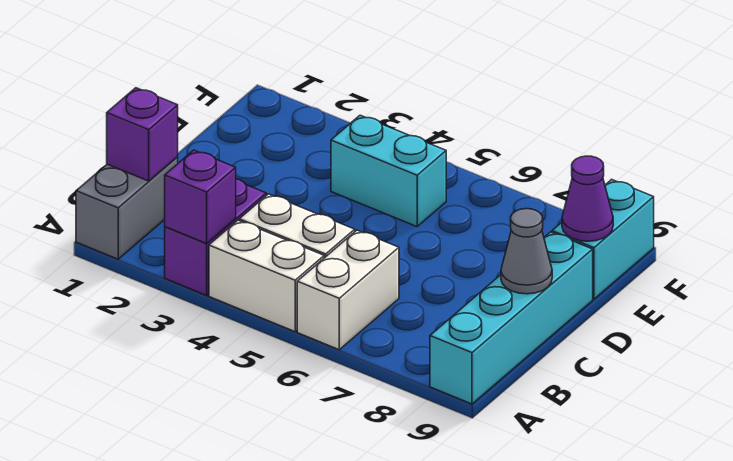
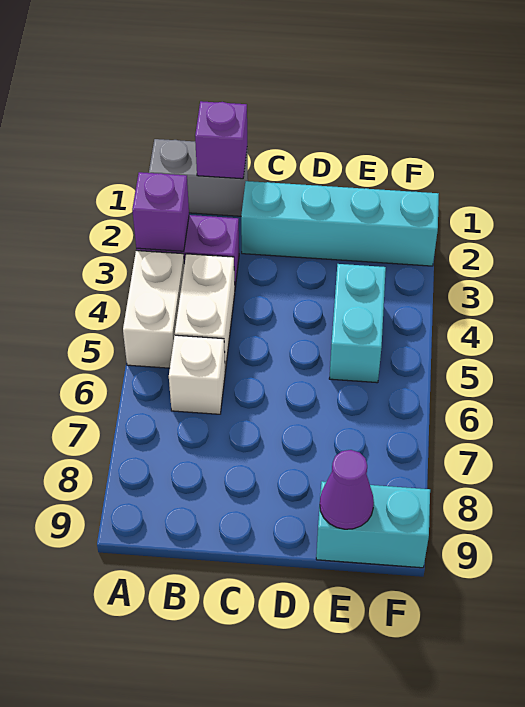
white 1x2 brick [297,230,399,350] -> white 1x1 brick [169,335,225,414]
cyan 1x4 brick [430,232,593,404] -> cyan 1x4 brick moved to [241,181,439,266]
grey 1x1 cone [501,209,552,294] -> none

